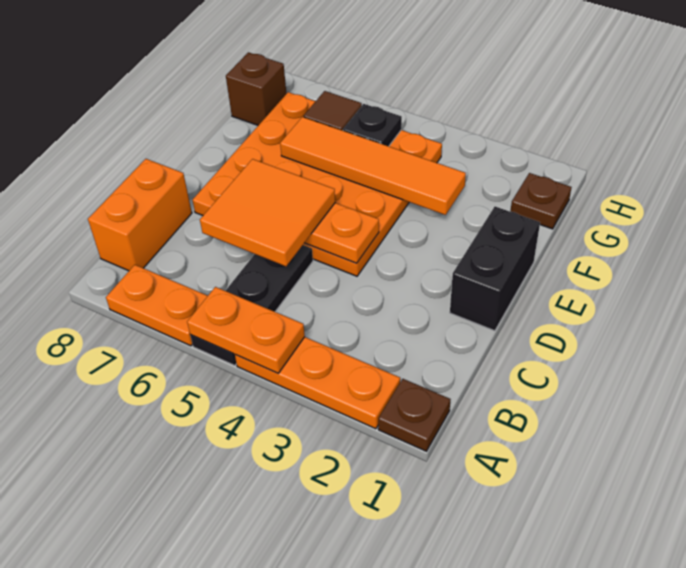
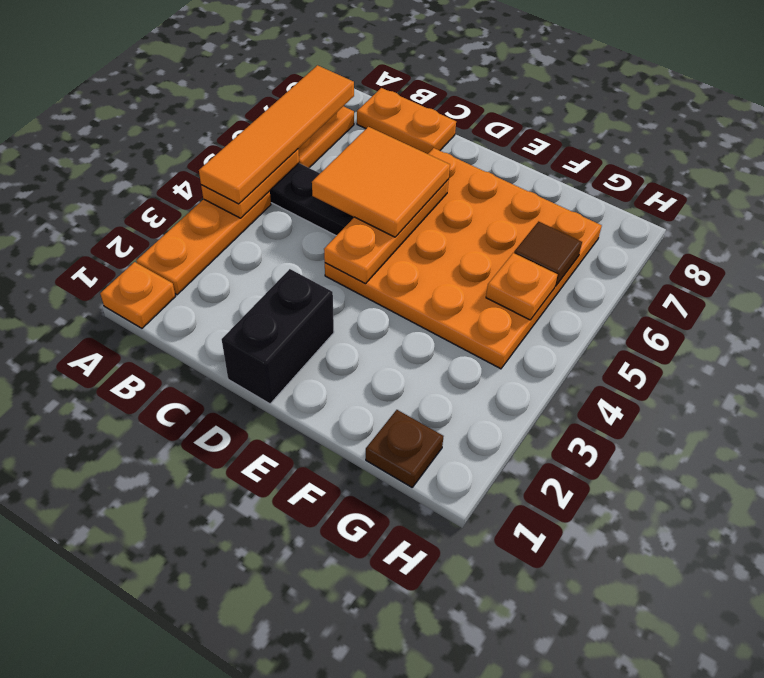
brown 1x1 plate [378,379,450,451] -> orange 1x1 plate [100,262,175,328]
orange 1x2 brick [88,159,192,271] -> orange 1x2 plate [357,88,456,154]
black 1x2 brick [450,207,540,331] -> black 1x2 brick turned to [222,269,334,404]
orange 1x4 tile [280,117,466,215] -> orange 1x4 tile moved to [199,65,354,204]
black 1x1 plate [343,104,402,146] -> orange 1x1 plate [486,253,558,320]
brown 1x1 brick [226,52,287,125] -> none

